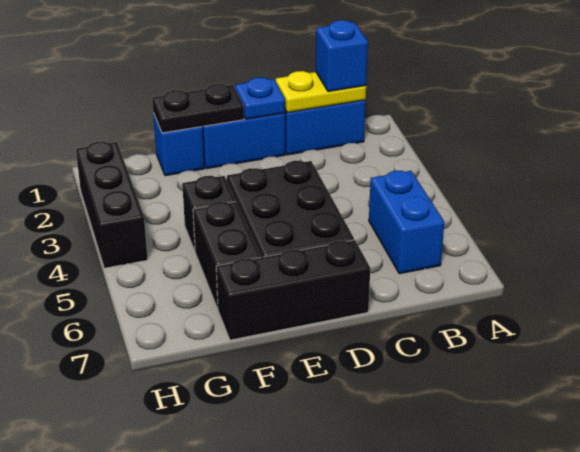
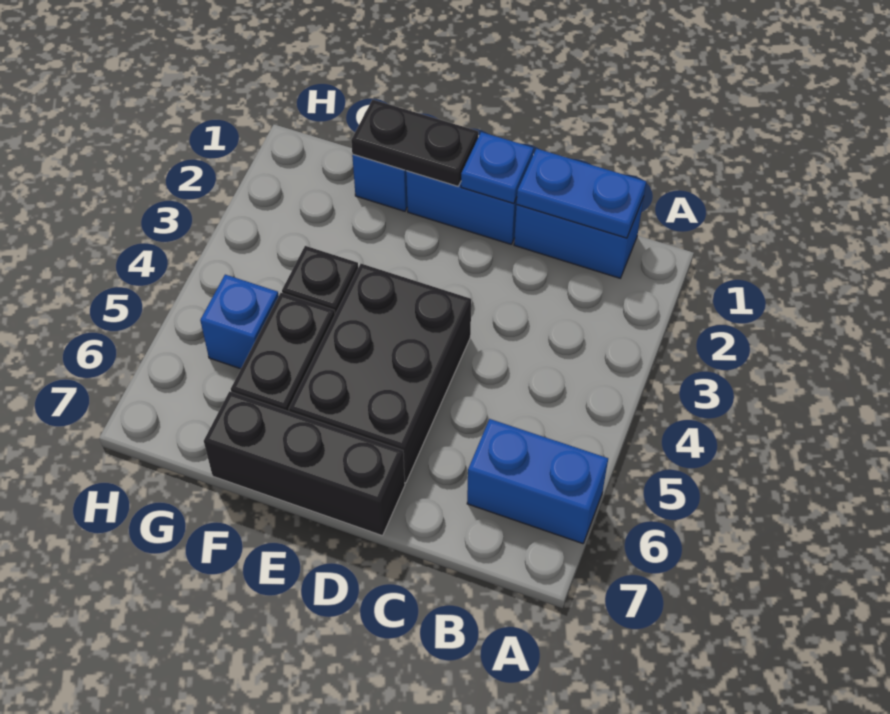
yellow 1x2 plate [276,71,366,113] -> blue 1x2 plate [517,149,646,238]
blue 1x1 brick [316,20,368,92] -> blue 1x1 brick moved to [200,275,279,369]
blue 1x2 brick [369,171,444,274] -> blue 1x2 brick turned to [467,419,608,544]
black 1x3 brick [76,141,148,268] -> none

